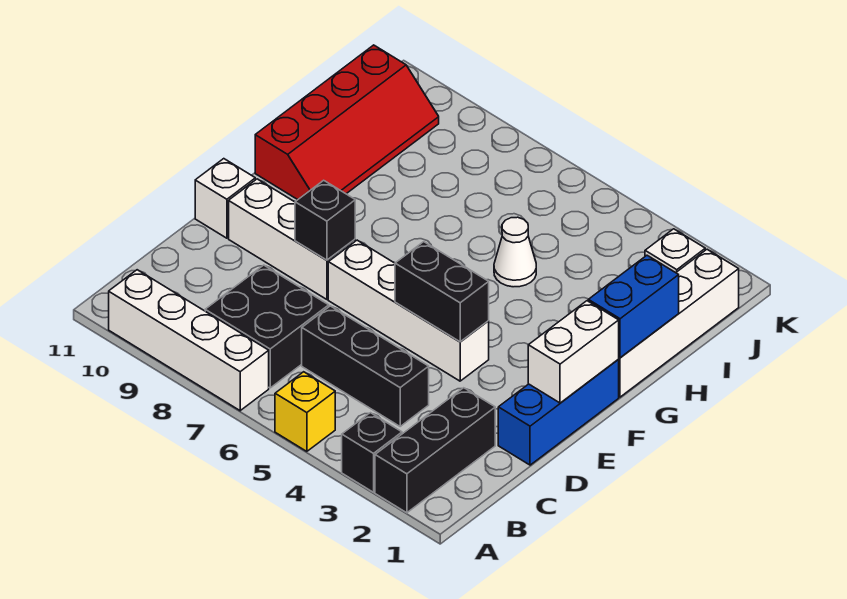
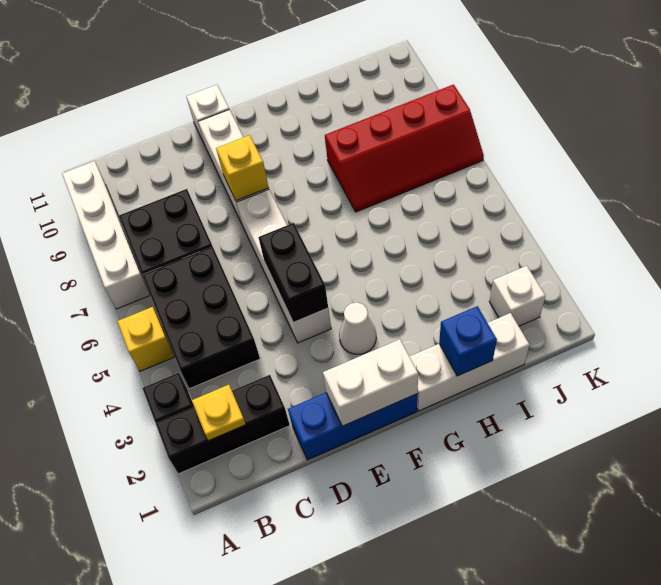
none -> yellow 1x1 plate [192,385,246,441]
black 1x3 brick [302,306,429,426] -> black 2x3 brick [142,246,260,389]
black 1x1 brick [295,180,355,260] -> yellow 1x1 brick [216,135,269,201]
white 1x4 brick [618,249,739,397] -> white 1x3 brick [409,313,529,411]
blue 1x2 brick [588,255,679,358] -> blue 1x1 brick [439,306,497,376]
red 2x4 slope [255,45,439,200] -> red 2x4 slope moved to [325,84,484,212]
white 1x1 cone [494,217,536,287] -> white 1x1 cone moved to [339,302,376,354]

